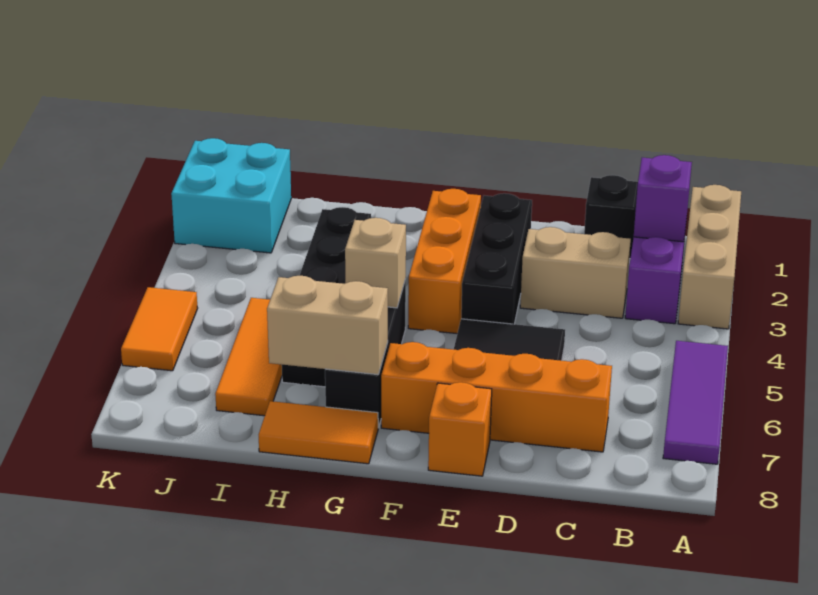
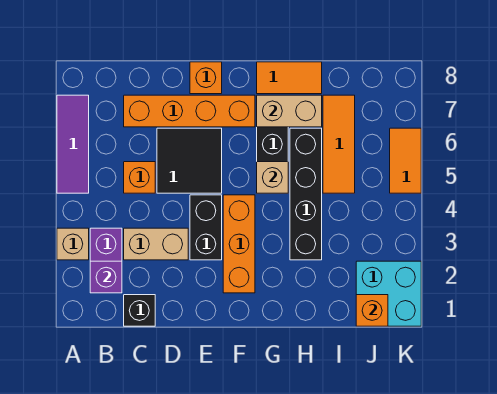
tan 1x3 brick [678,185,741,329] -> tan 1x1 brick [57,228,89,260]
none -> orange 1x1 brick [124,162,155,193]
black 1x3 brick [461,193,532,324] -> black 1x2 brick [190,195,222,260]
none -> orange 1x1 brick [356,295,388,326]

